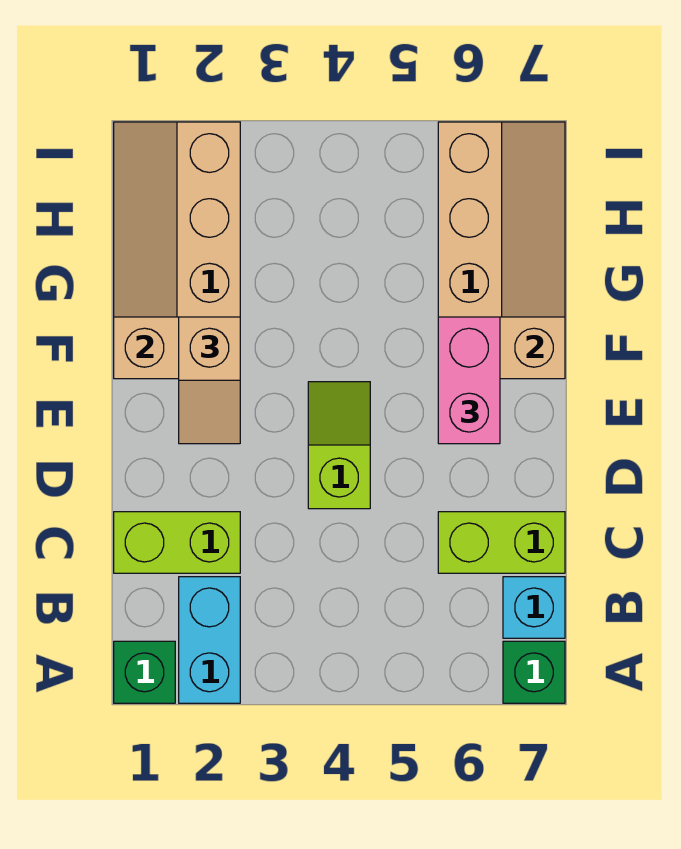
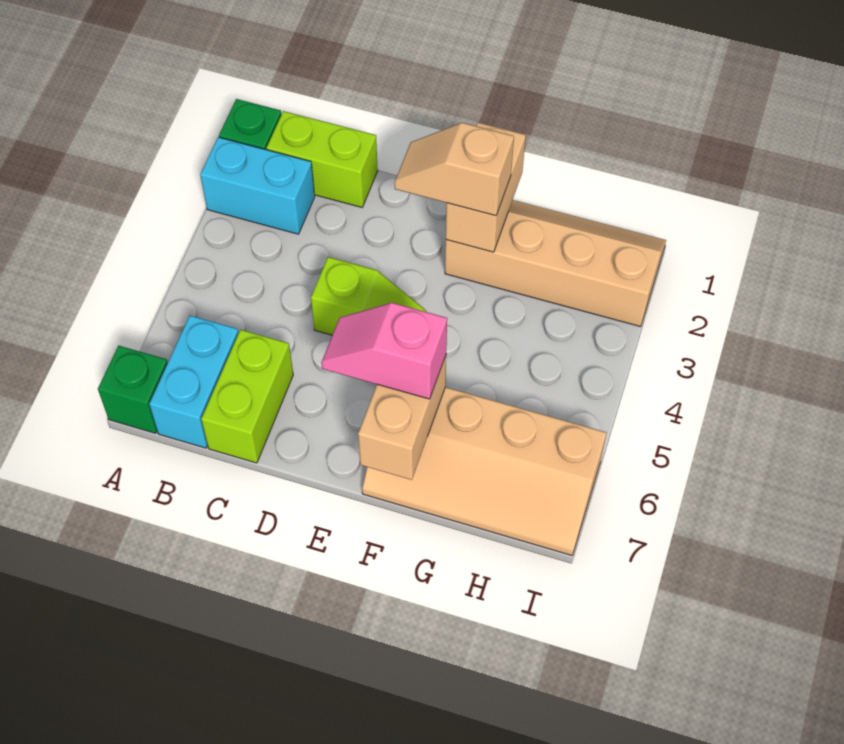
cyan 1x1 brick [503,577,565,638] -> cyan 1x2 brick [149,316,239,448]
lime 1x2 brick [114,512,240,573] -> lime 1x2 brick turned to [267,111,378,207]
pink 1x2 brick [438,317,500,444] -> pink 1x2 slope [321,303,447,399]

